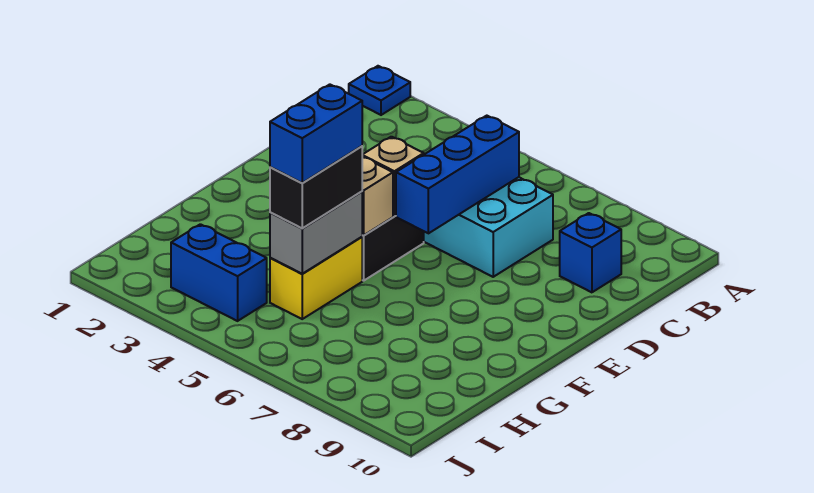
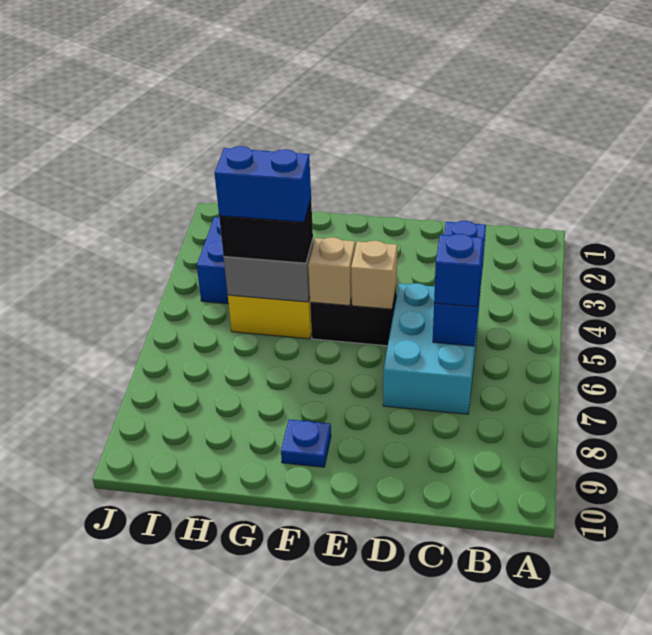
blue 1x1 plate [349,66,410,115] -> blue 1x1 plate moved to [281,419,331,467]
blue 1x3 brick [396,116,519,233] -> blue 1x3 brick turned to [433,221,486,346]
blue 1x1 brick [560,213,621,292] -> blue 1x1 brick moved to [434,234,483,307]

